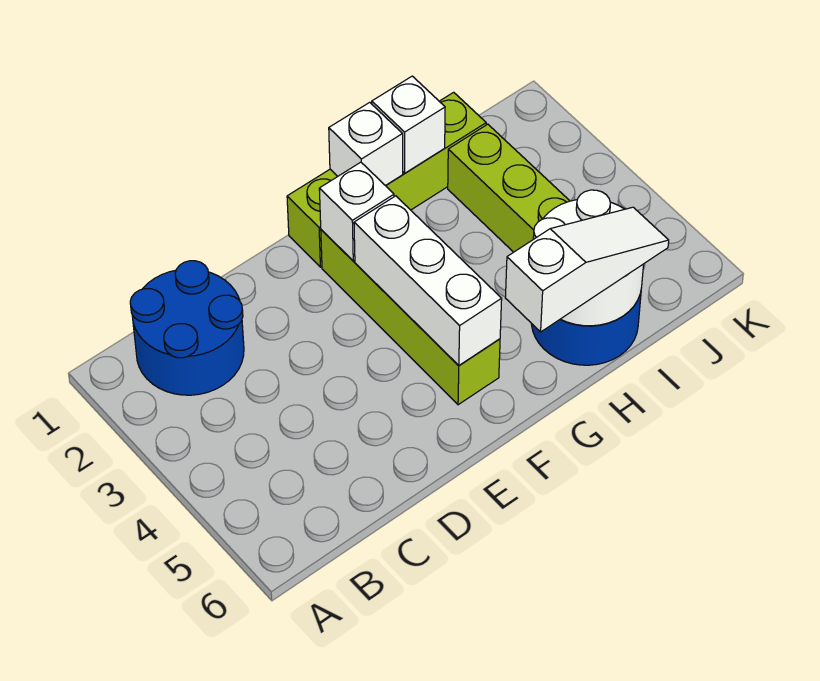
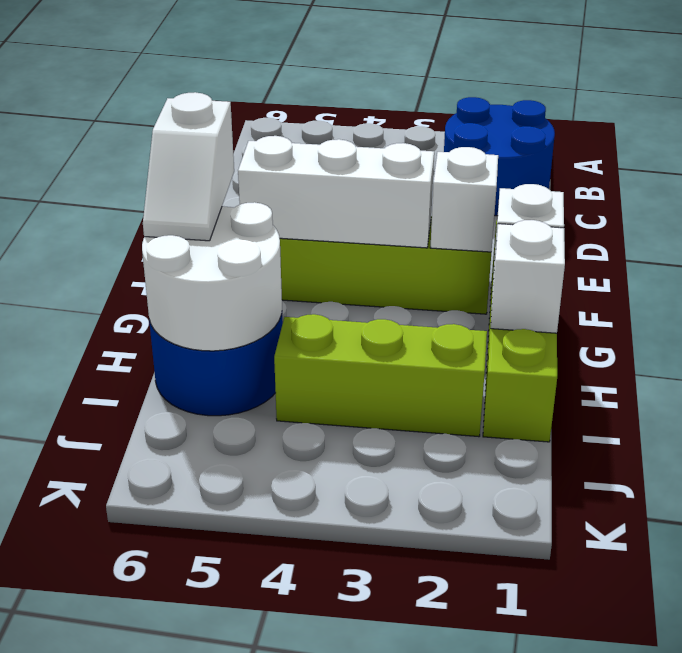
white 1x3 slope [505,207,669,332] -> white 1x2 slope [143,92,234,241]

